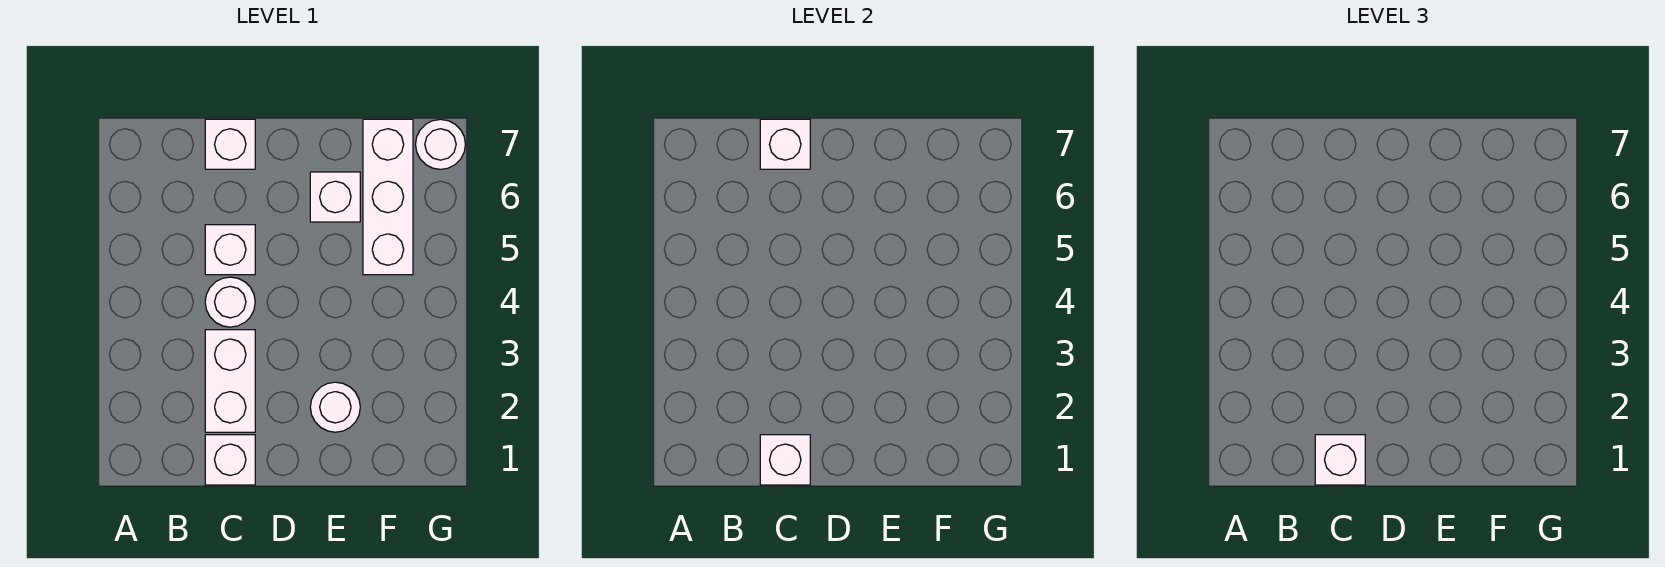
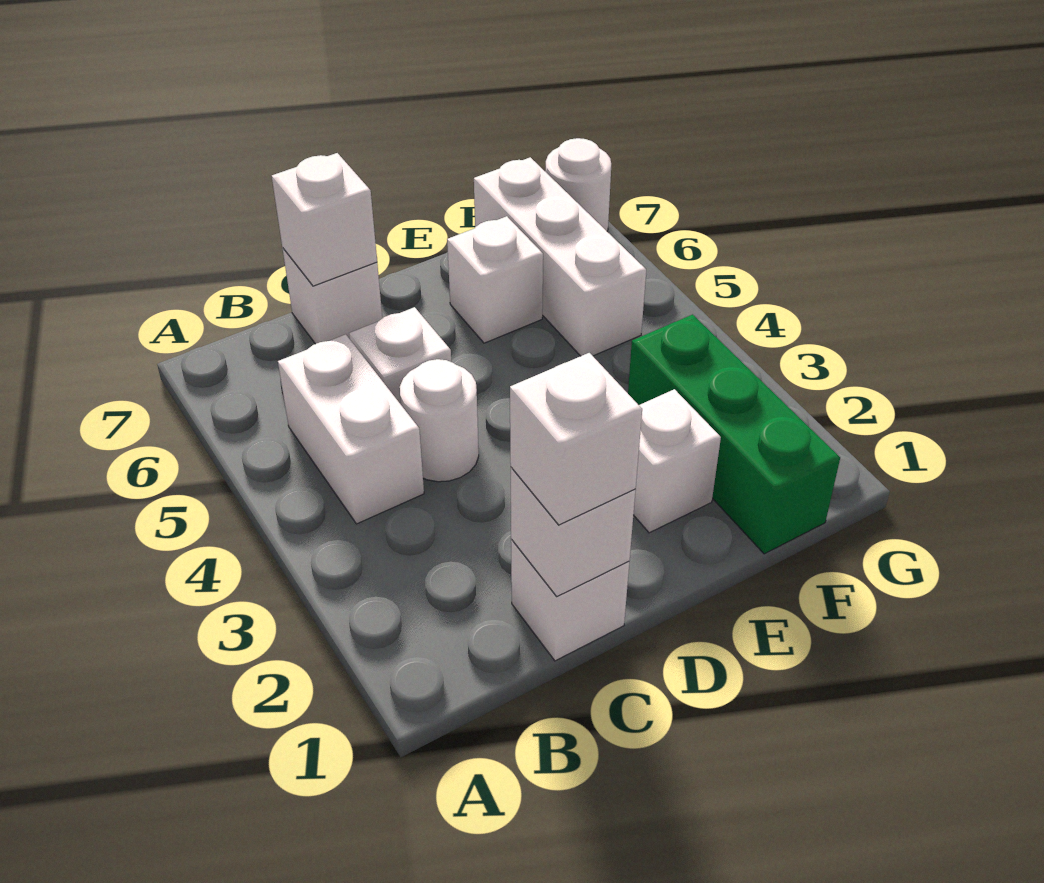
white 1x2 brick [205,330,255,432] -> white 1x2 brick moved to [278,334,424,524]
white 1x1 round brick [310,382,360,432] -> white 1x1 brick [633,389,721,533]
none -> green 1x3 brick [628,315,840,554]

